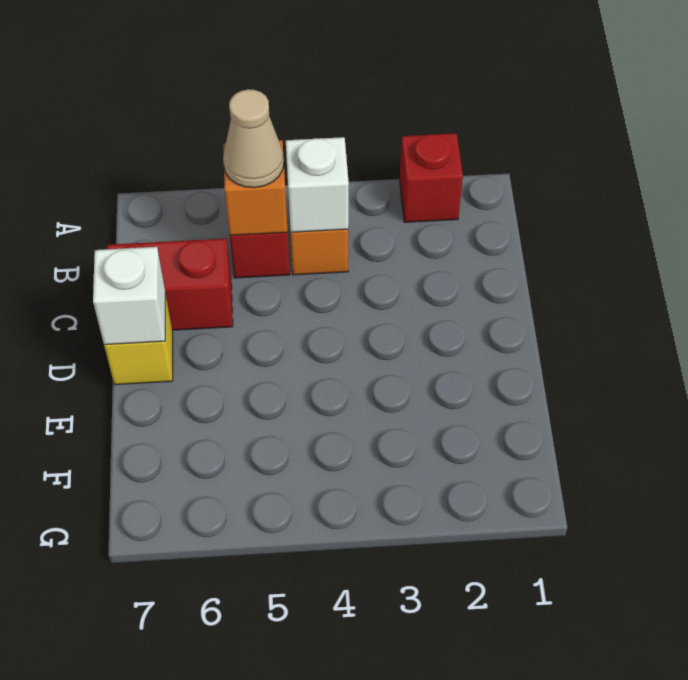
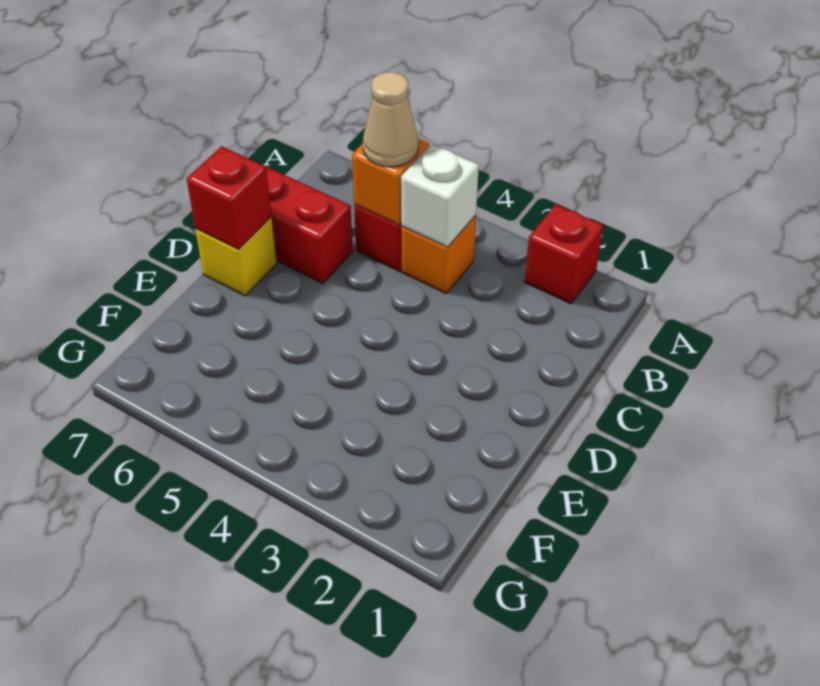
white 1x1 brick [93,247,165,345] -> red 1x1 brick [187,146,271,249]

